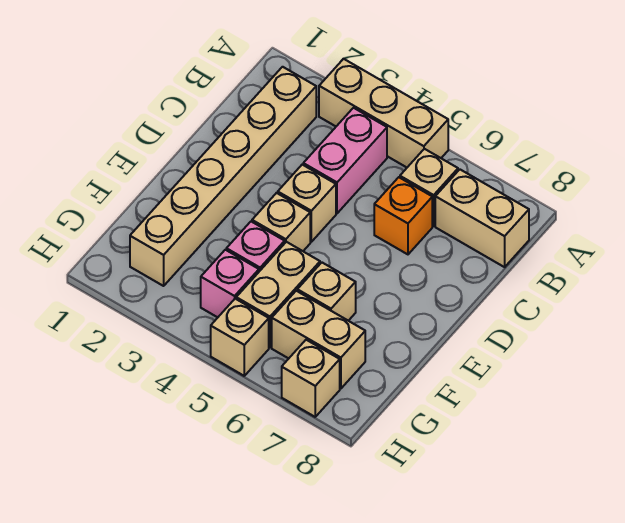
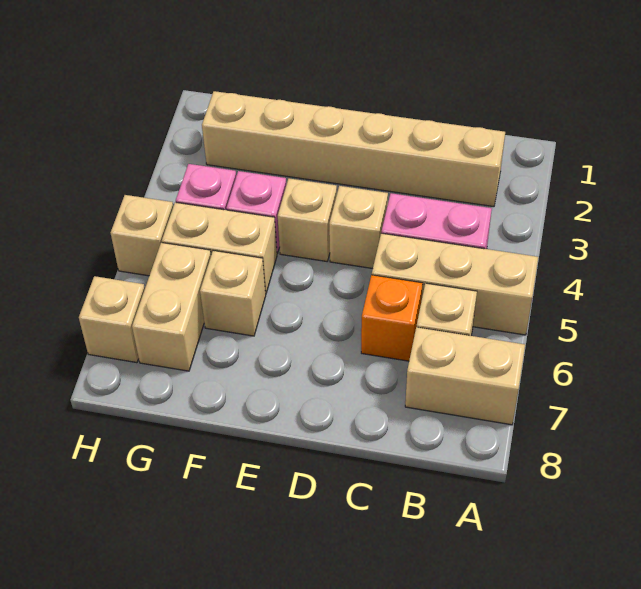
tan 1x3 brick [319,59,448,167] -> tan 1x3 brick turned to [372,233,538,335]
tan 1x2 brick [435,170,529,267] -> tan 1x2 brick turned to [405,327,525,425]

